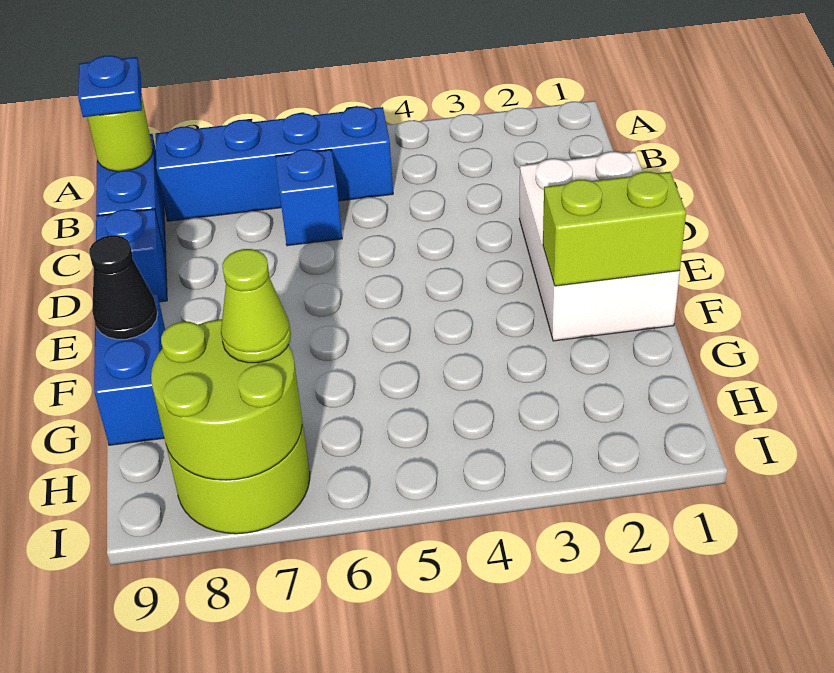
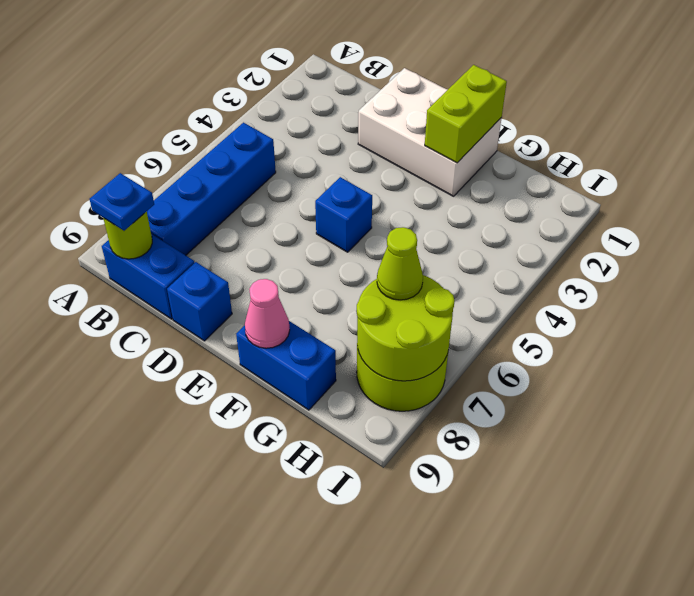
blue 1x1 brick [275,149,342,246] -> blue 1x1 brick moved to [315,177,372,252]
black 1x1 cone [89,235,158,339] -> pink 1x1 cone [245,279,290,348]

